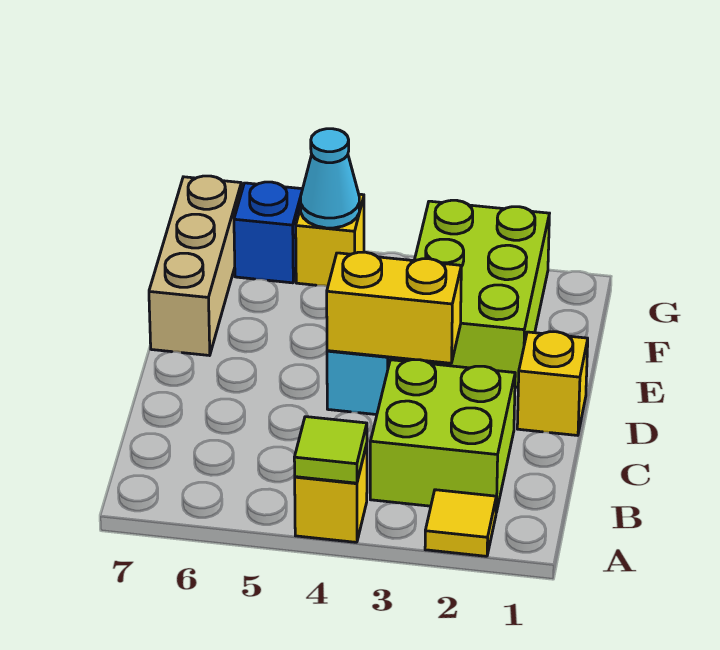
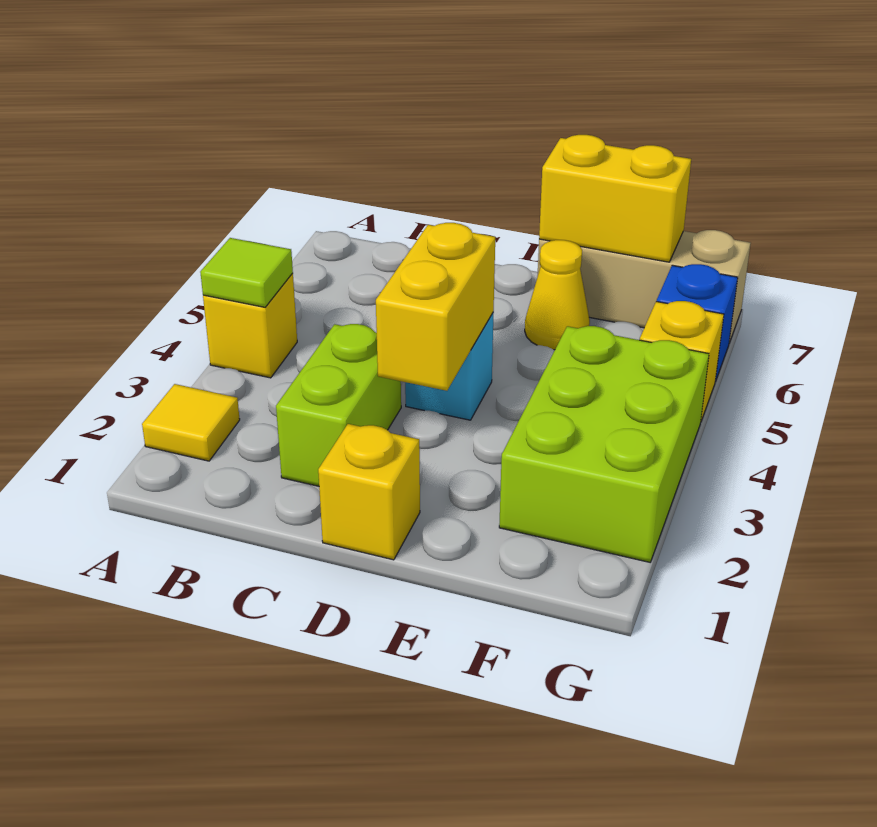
lime 2x2 brick [370,360,515,512] -> lime 1x2 brick [276,324,401,486]
lime 2x3 brick [400,200,550,387] -> lime 2x3 brick turned to [499,326,709,562]
none -> yellow 1x1 cone [525,240,590,350]
none -> yellow 1x2 brick [539,135,691,262]
cyan 1x1 cone [300,129,359,228] -> none

